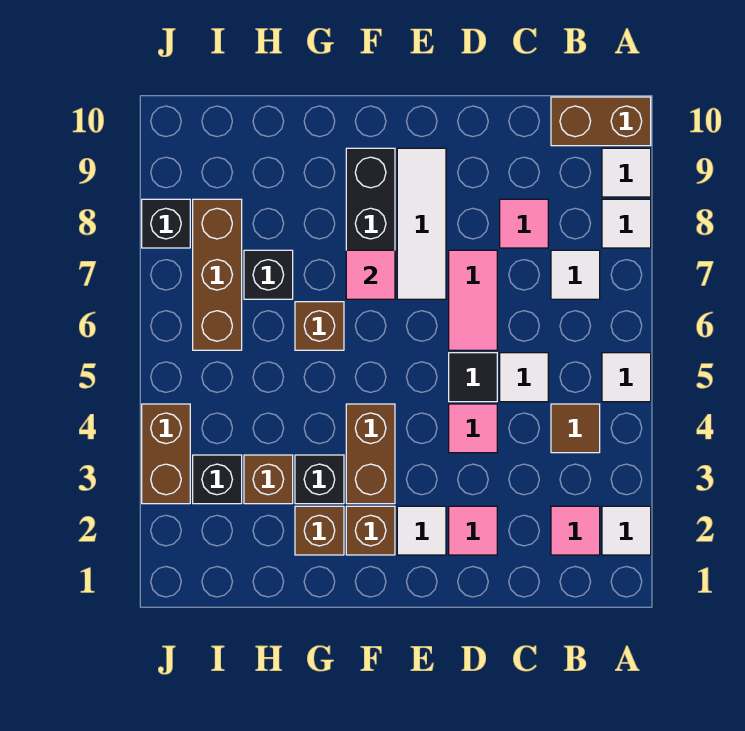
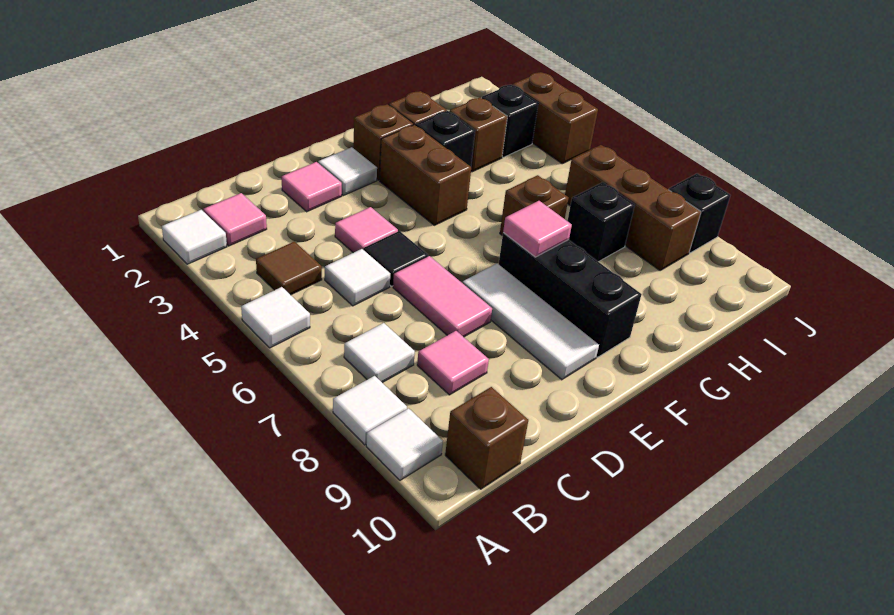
brown 1x2 brick [551,97,651,146] -> brown 1x1 brick [445,387,528,489]

